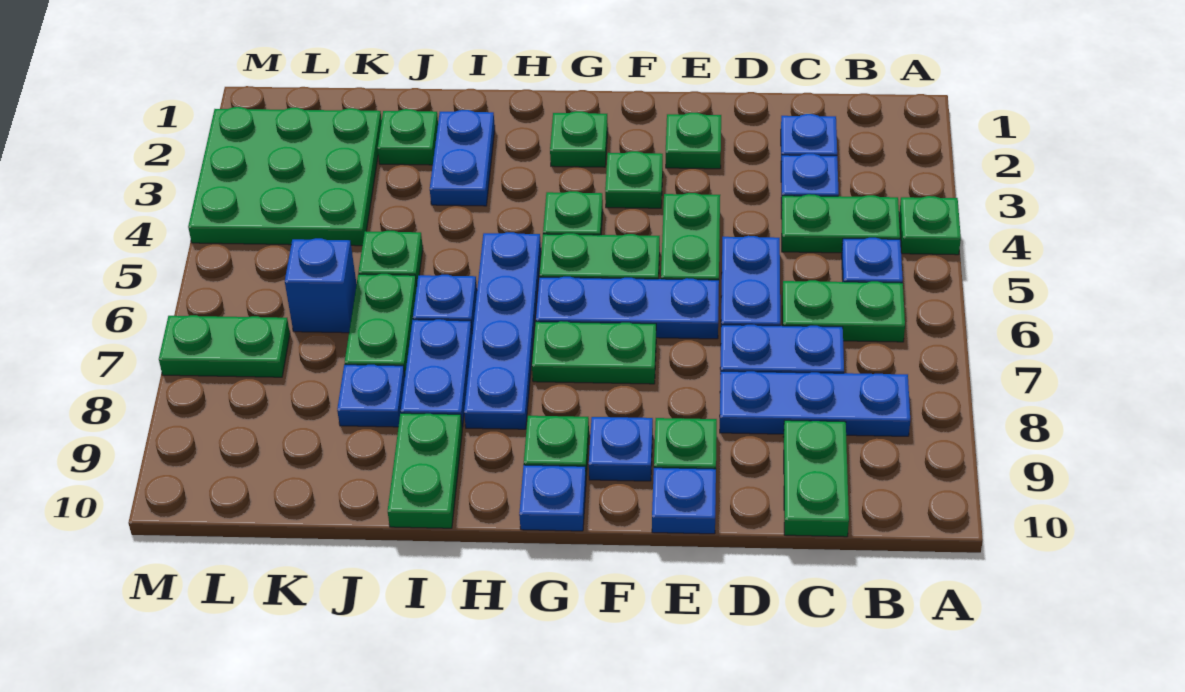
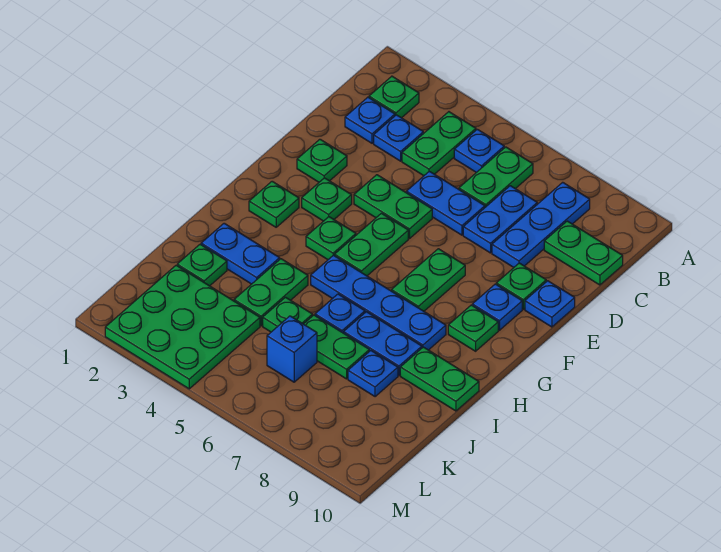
green 1x1 plate [899,196,961,255] -> green 1x1 plate moved to [369,76,419,118]
blue 1x3 plate [536,277,719,339] -> none
blue 1x1 plate [519,465,586,531] -> none
green 1x2 plate [159,315,290,377] -> green 1x2 plate moved to [234,259,308,326]

